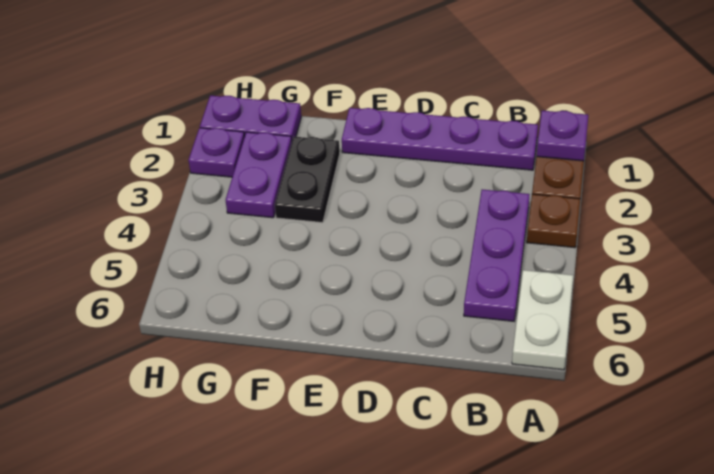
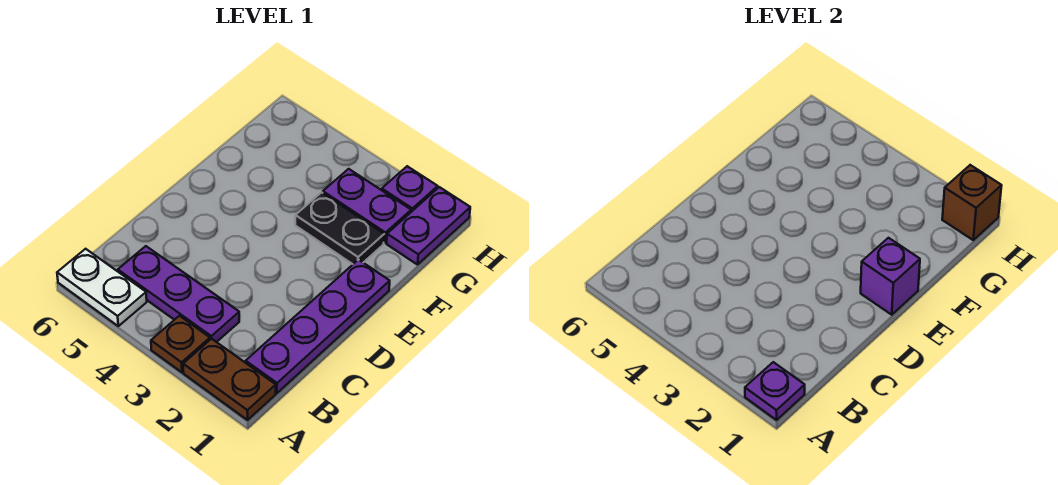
none -> purple 1x1 brick [861,238,920,315]
none -> brown 1x1 brick [942,165,1002,240]

